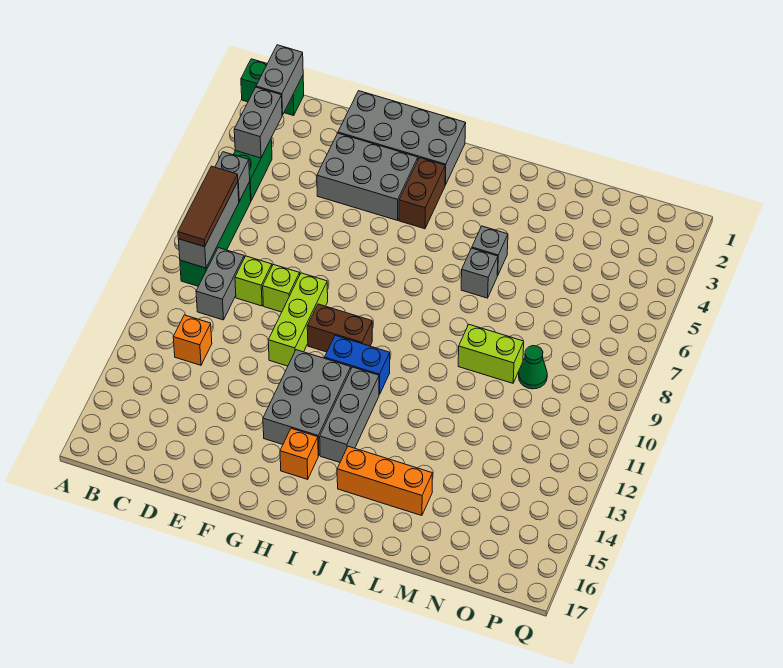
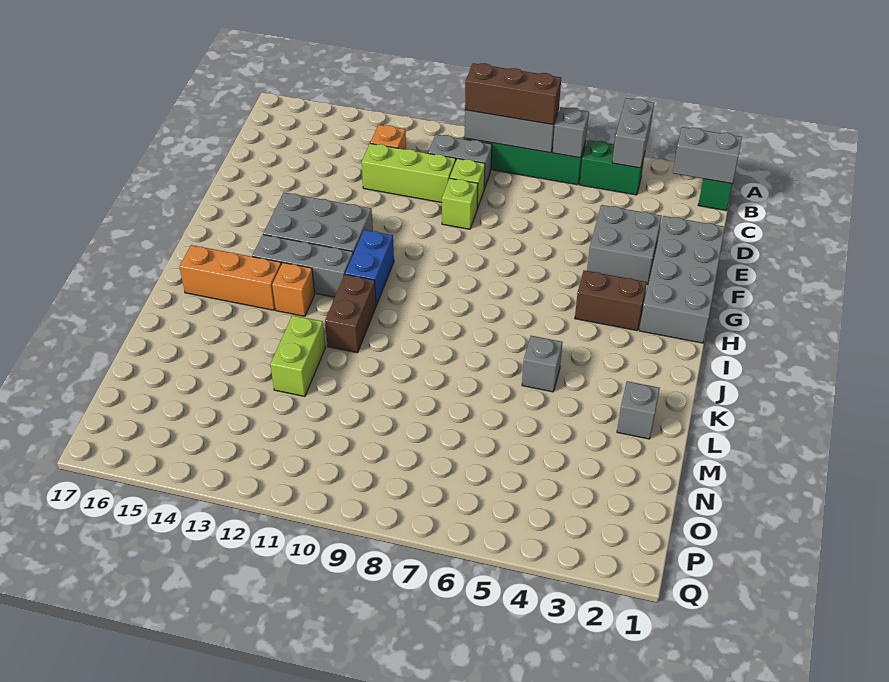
grey 1x2 brick [234,87,282,158] -> grey 1x2 brick turned to [612,98,654,168]
brown 1x3 tile [178,166,238,247] -> brown 1x3 brick [465,63,561,125]
grey 2x3 brick [317,133,418,220] -> grey 2x2 brick [587,205,662,285]
lime 1x3 brick [268,273,328,366] -> lime 1x3 brick moved to [362,143,456,203]
brown 1x2 brick [307,304,372,352] -> brown 1x2 brick moved to [325,274,376,353]
orange 1x1 brick [280,428,318,479] -> orange 1x1 brick moved to [272,263,315,316]
orange 1x3 brick [337,446,432,516] -> orange 1x3 brick turned to [179,245,281,310]
grey 1x1 brick [461,248,498,298] -> grey 1x1 brick moved to [617,381,660,439]
lime 1x2 brick [458,325,524,383] -> lime 1x2 brick moved to [270,315,326,396]
green 1x1 cone [519,346,547,389] -> none

